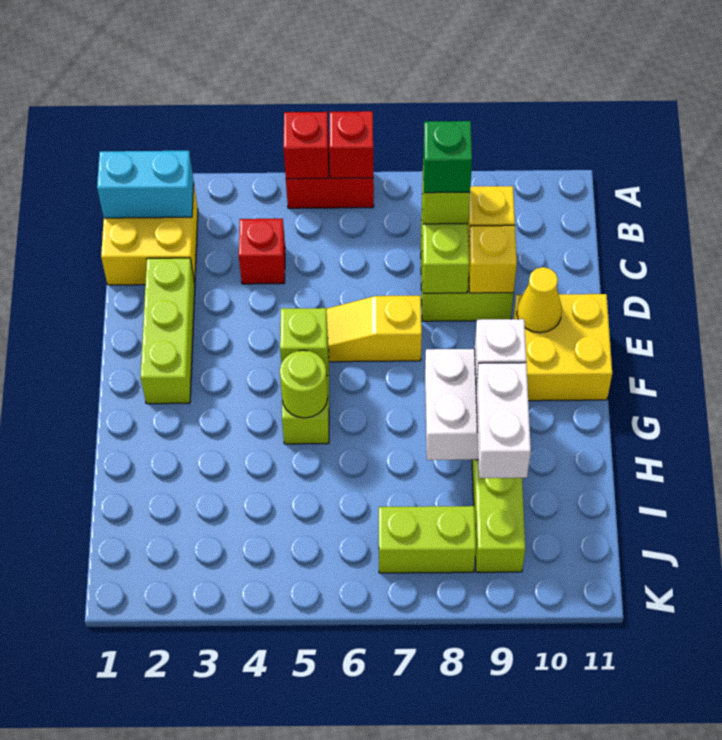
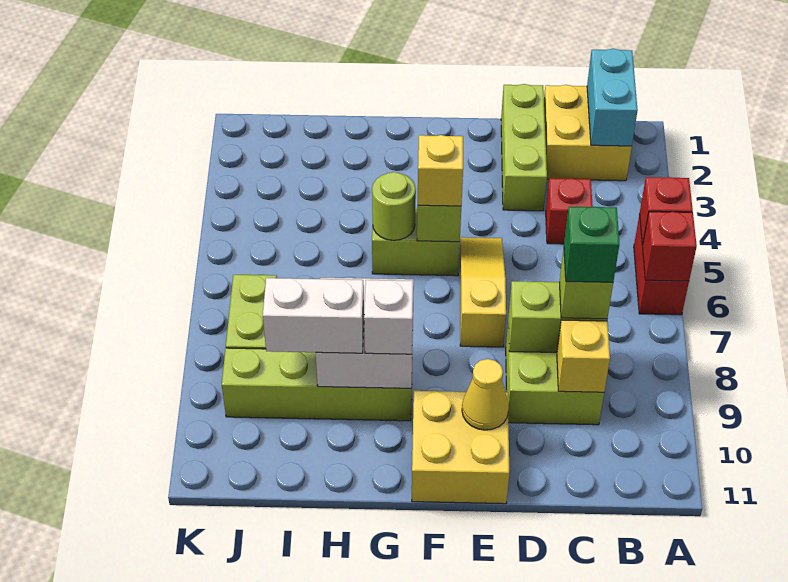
lime 1x3 brick [140,258,195,404] -> lime 1x3 brick turned to [501,84,547,211]
yellow 1x1 brick [469,225,517,293] -> yellow 1x1 brick moved to [418,135,463,206]

